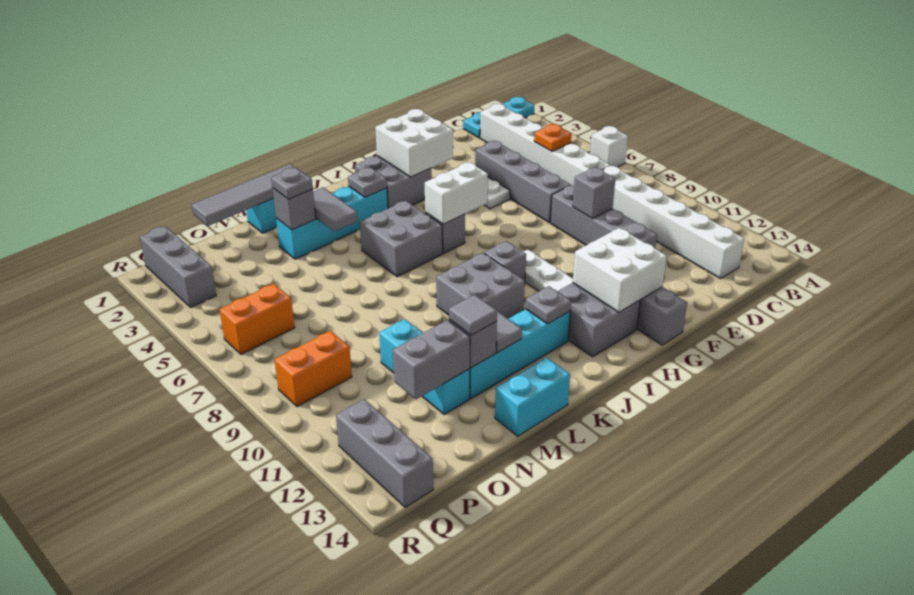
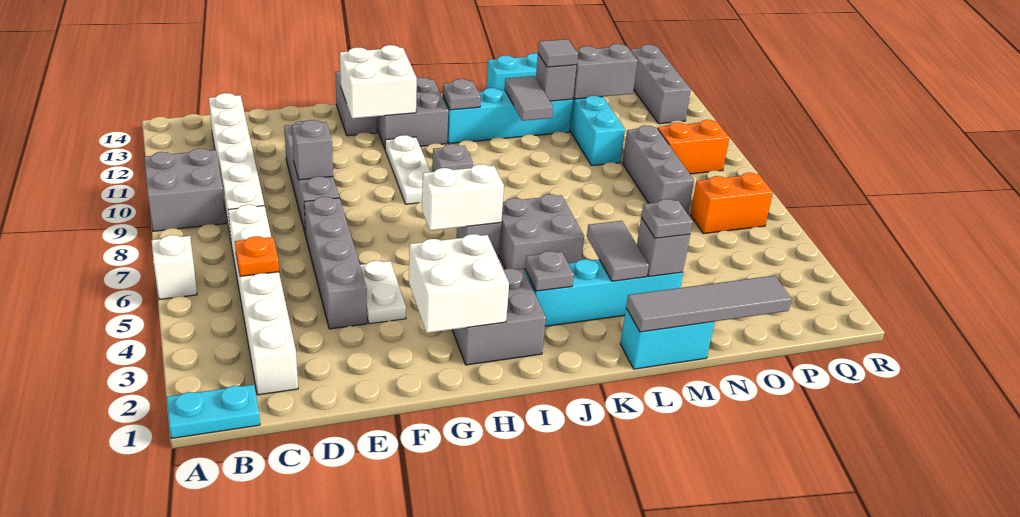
cyan 1x3 plate [463,97,534,138] -> cyan 1x2 plate [167,385,260,439]
grey 2x2 brick [436,253,525,319] -> grey 2x2 brick moved to [144,148,226,231]
grey 1x3 brick [140,226,216,307] -> grey 1x3 brick moved to [623,126,694,214]

